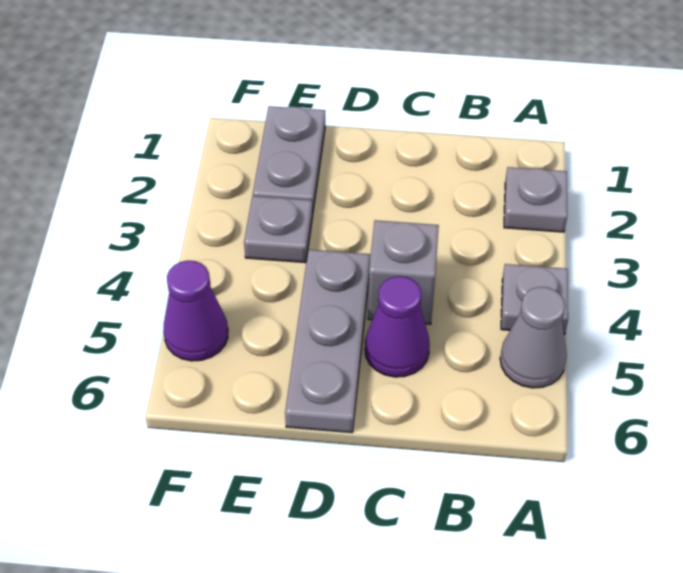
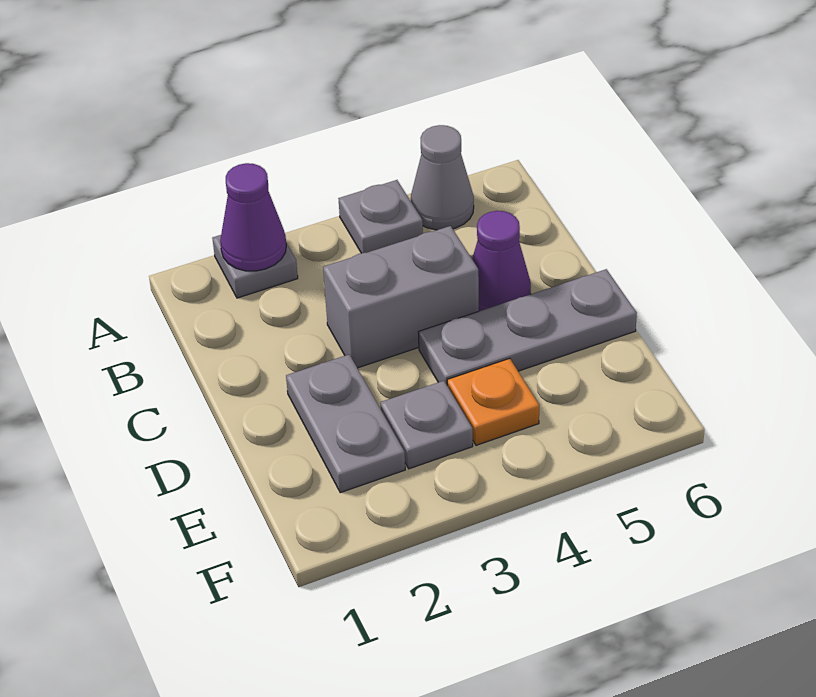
grey 1x1 brick [368,220,439,324] -> grey 1x2 brick [323,226,479,368]
grey 1x2 plate [253,106,325,211] -> grey 1x2 plate turned to [286,354,405,493]
none -> orange 1x1 plate [447,358,539,445]
purple 1x1 cone [163,261,228,361] -> purple 1x1 cone moved to [220,163,286,271]

